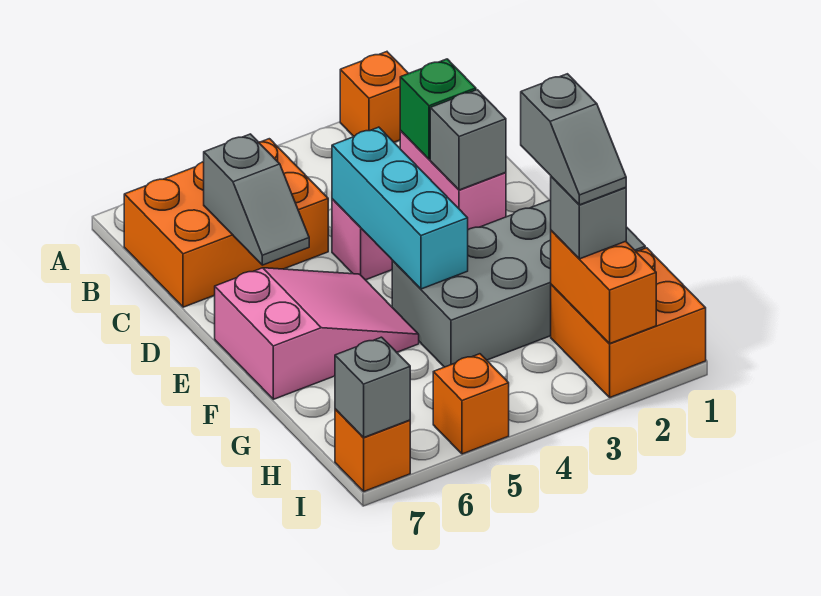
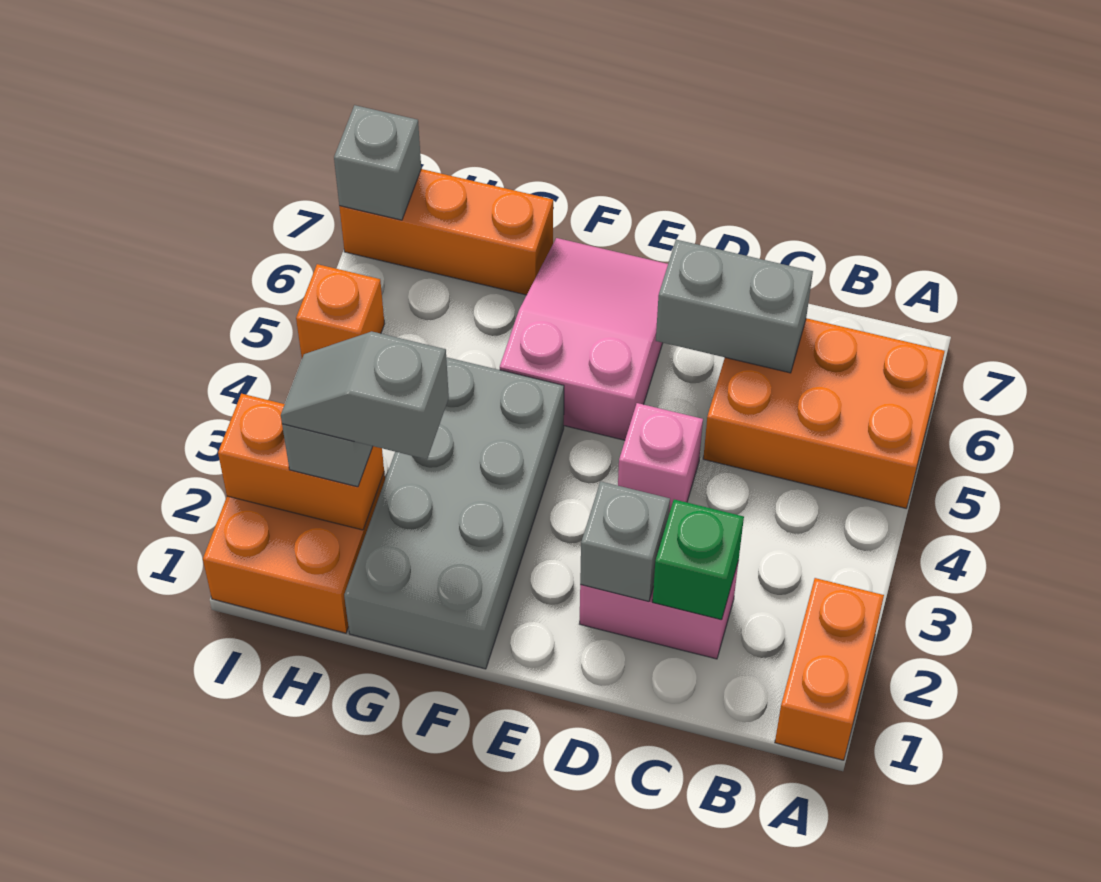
orange 1x1 brick [340,52,408,142] -> orange 1x2 brick [775,578,884,760]
orange 2x3 brick [124,139,328,307] -> orange 2x3 brick turned to [703,318,945,508]
grey 1x2 slope [204,134,309,265] -> grey 1x2 brick [656,240,813,373]
cyan 1x3 brick [332,127,468,289] -> none
pink 2x3 slope [215,268,419,399] -> pink 2x3 slope turned to [500,238,668,440]
orange 1x1 brick [335,409,410,491] -> orange 1x3 brick [339,169,553,295]

